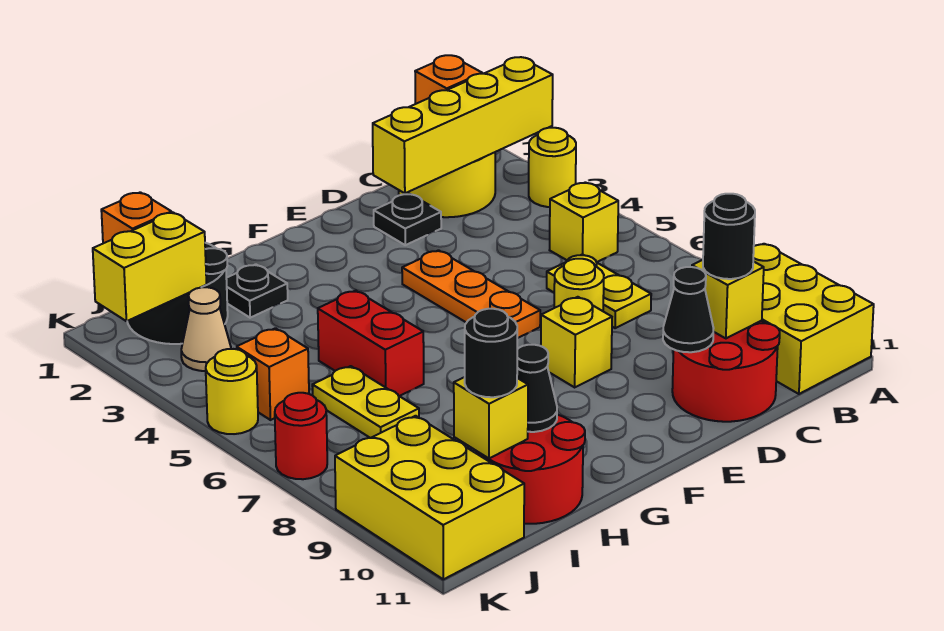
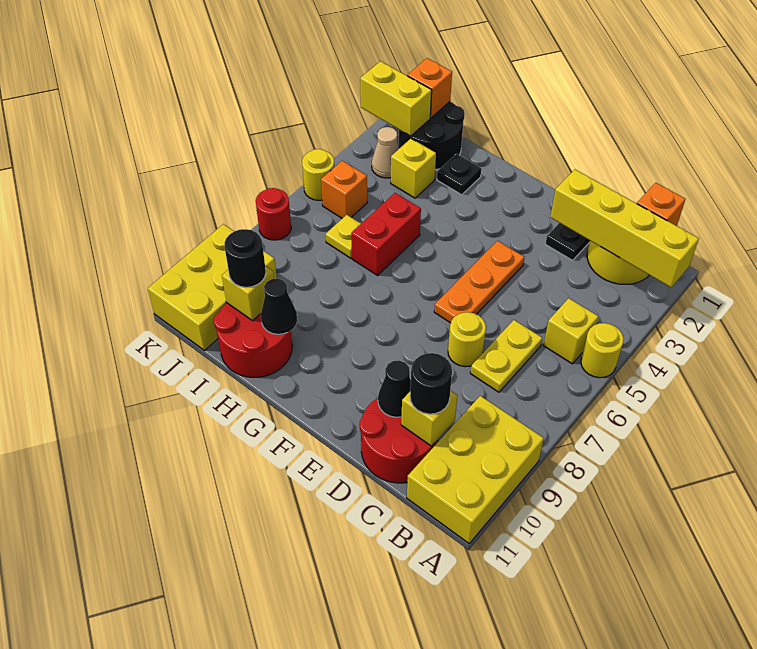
yellow 1x1 round brick [529,128,576,207] -> yellow 1x1 round brick moved to [581,323,624,378]
yellow 1x1 brick [541,297,612,387] -> yellow 1x1 brick moved to [391,139,436,198]
yellow 1x2 plate [312,366,419,438] -> yellow 1x1 plate [326,215,361,258]

